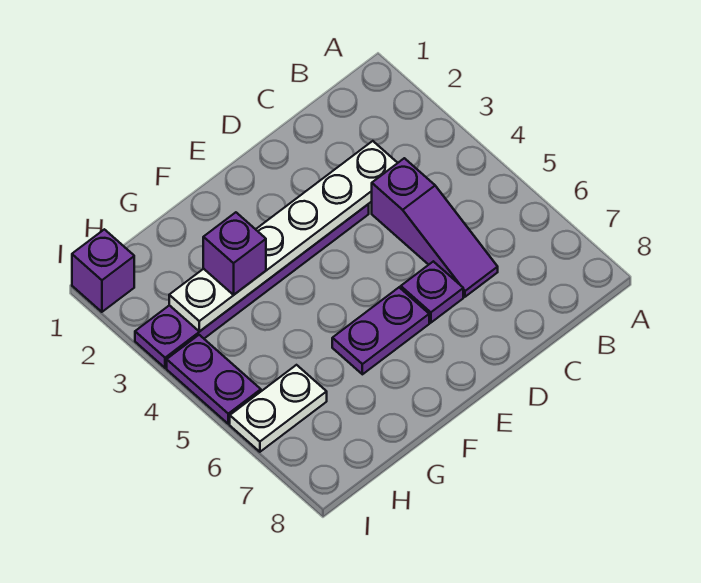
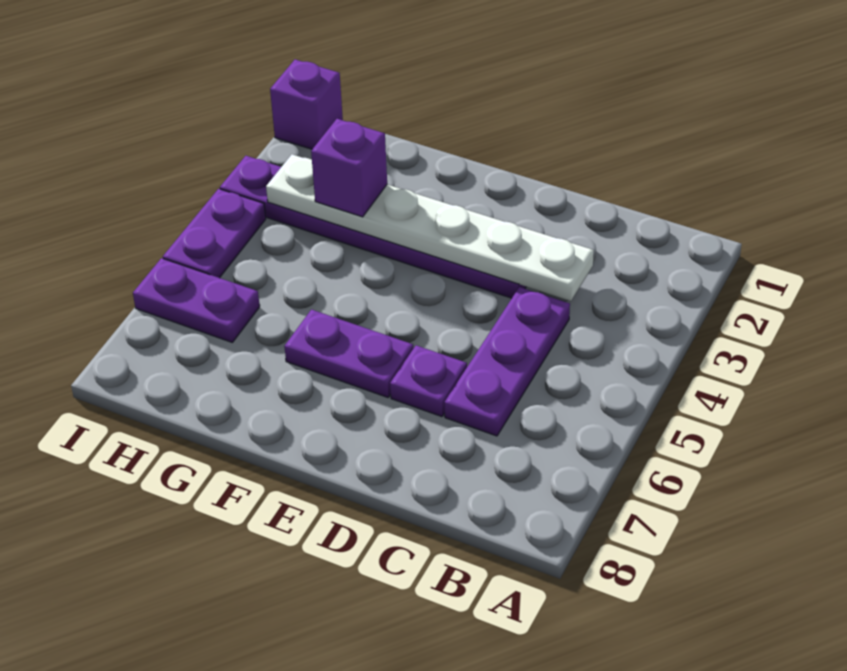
purple 1x3 slope [372,158,498,297] -> purple 1x3 plate [445,287,570,436]
white 1x2 plate [230,365,327,452] -> purple 1x2 plate [133,258,260,342]

